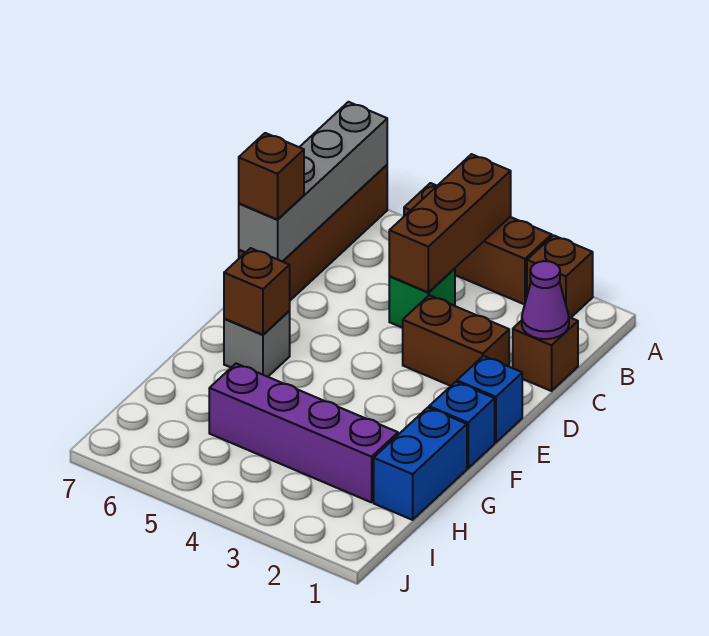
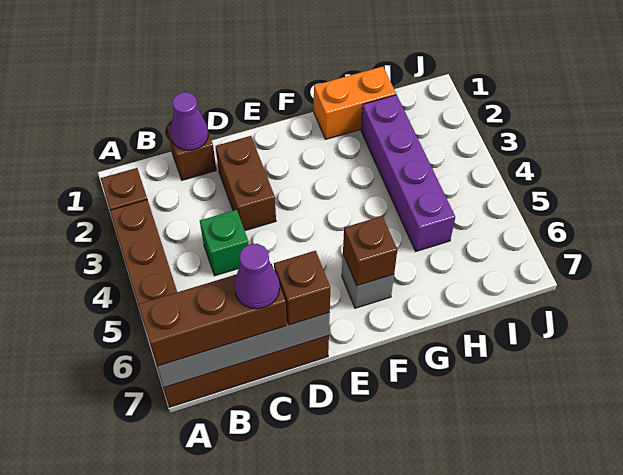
brown 1x3 brick [389,154,511,292] -> brown 1x3 brick moved to [138,264,287,366]
none -> purple 1x1 cone [234,244,280,309]
blue 1x1 brick [457,356,522,443] -> none
blue 1x1 brick [429,382,495,468] -> none
blue 1x2 brick [374,408,467,520] -> orange 1x2 brick [314,66,396,139]

